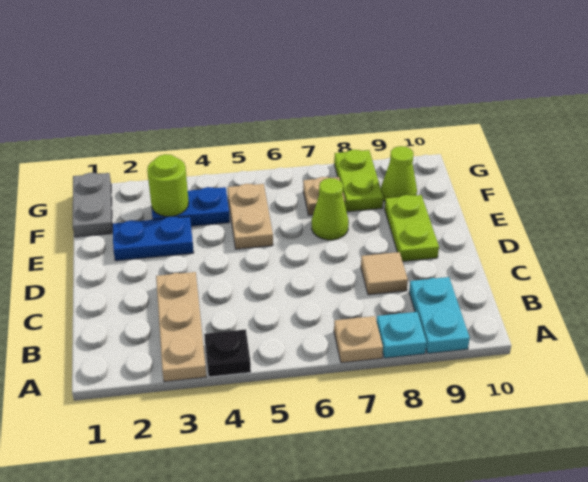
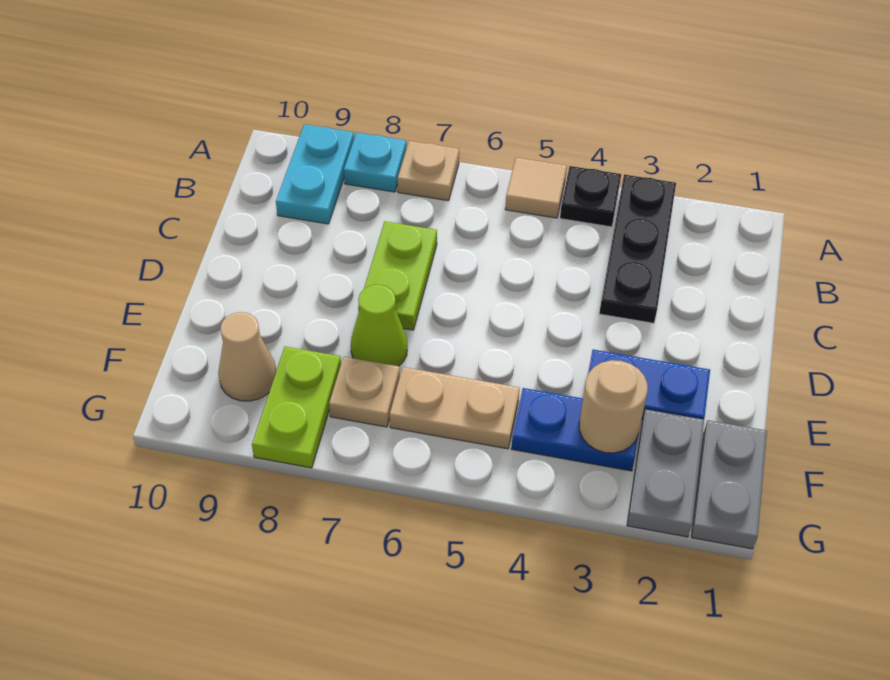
tan 1x3 plate [156,272,206,382] -> black 1x3 plate [599,175,676,323]
tan 1x1 tile [361,252,408,295] -> tan 1x1 tile moved to [505,158,567,218]
lime 1x2 plate [385,195,439,261] -> lime 1x2 plate moved to [358,221,437,330]
tan 1x2 plate [228,184,273,249] -> tan 1x2 plate turned to [390,367,520,449]
none -> grey 1x2 plate [627,409,704,537]
lime 1x1 round brick [147,154,189,216] -> tan 1x1 round brick [579,360,648,453]
lime 1x1 cone [381,146,417,201] -> tan 1x1 cone [218,312,276,401]

